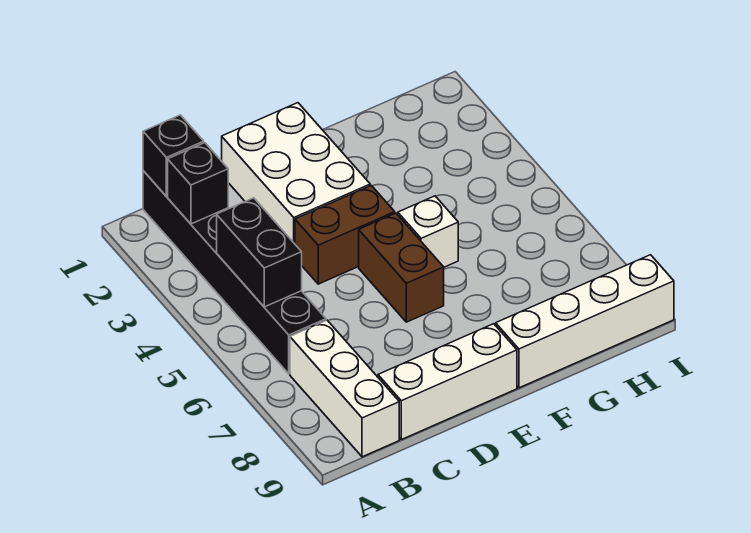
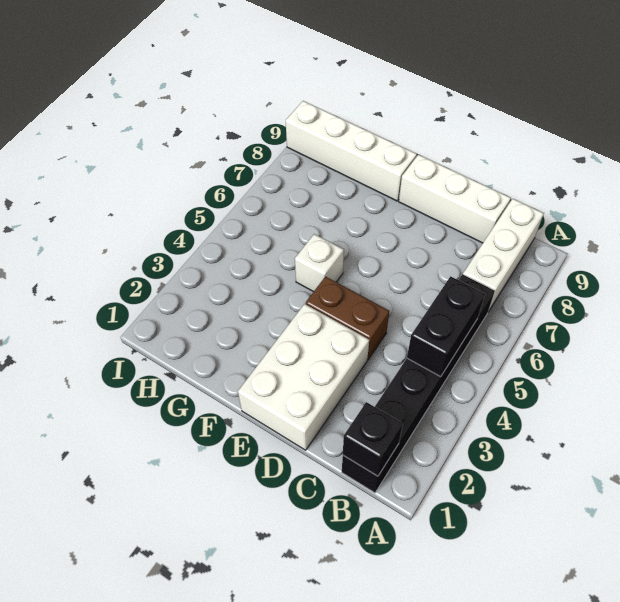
black 1x1 brick [168,143,228,224] -> none
brown 1x2 brick [359,213,444,322] -> none

